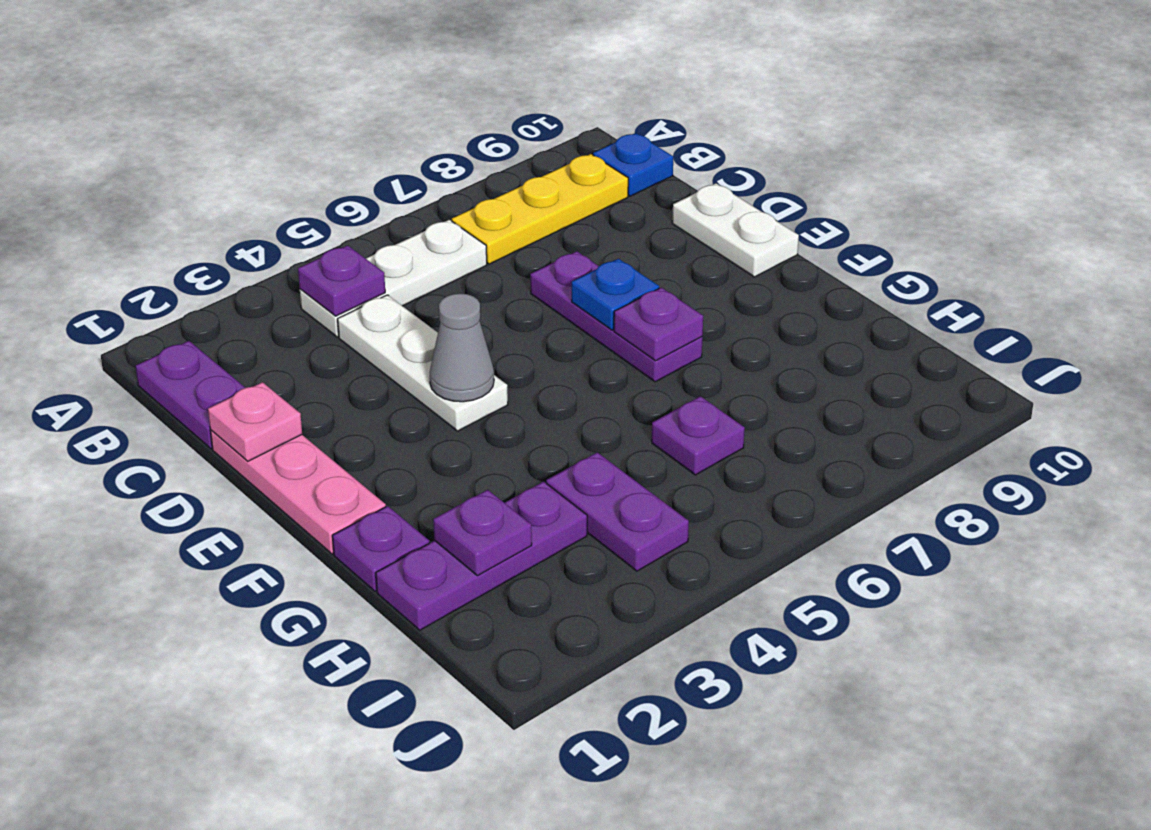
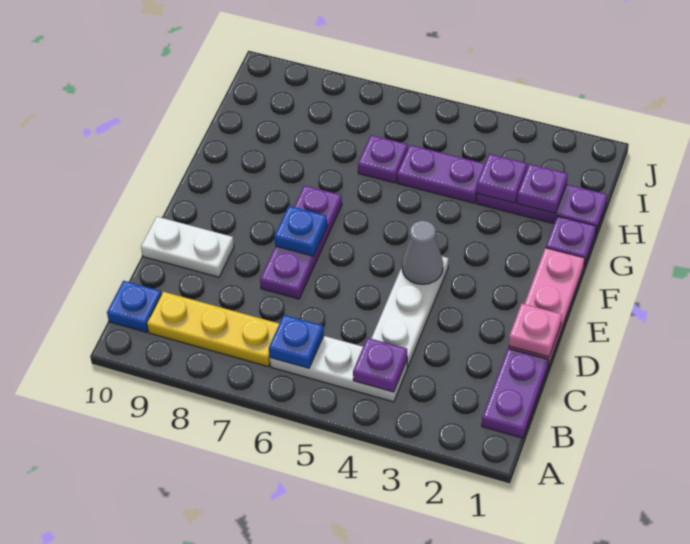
none -> blue 1x1 plate [269,315,324,368]
white 1x2 plate [672,183,799,277] -> white 1x2 plate turned to [141,217,234,277]
purple 1x1 plate [614,287,703,361] -> purple 1x1 plate moved to [477,154,527,203]
purple 1x2 plate [546,452,689,571] -> purple 1x2 plate turned to [397,145,485,203]

